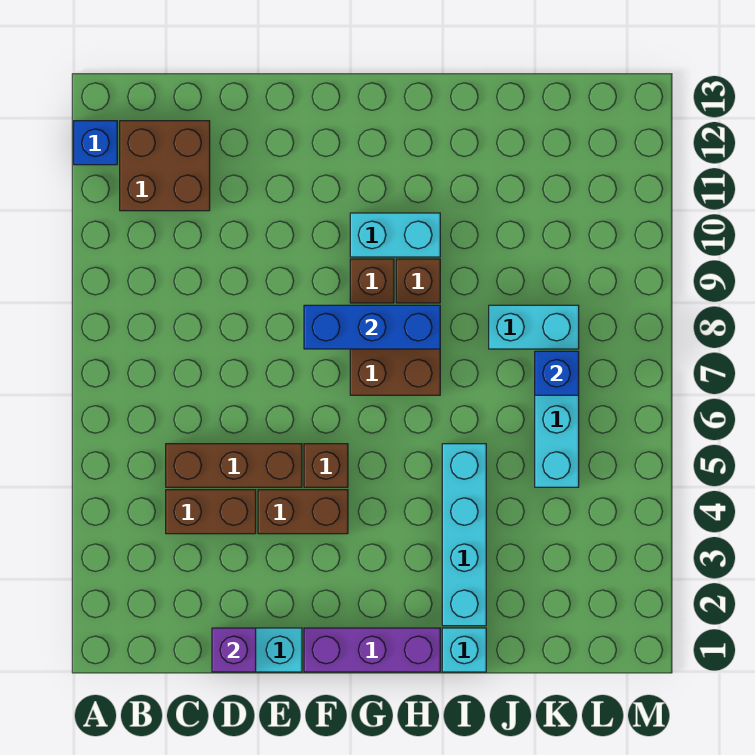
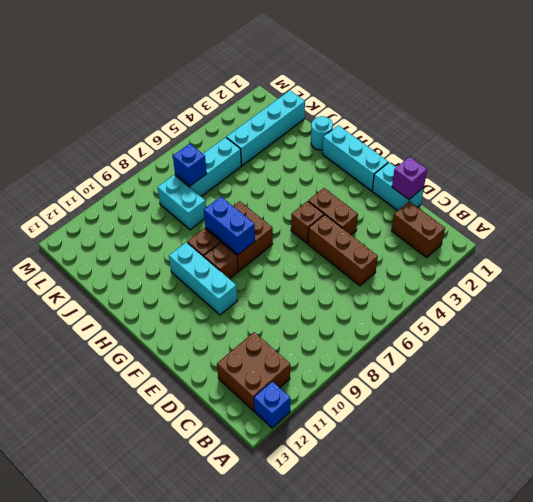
brown 1x2 brick [166,490,256,534] -> brown 1x2 brick moved to [392,201,445,258]
purple 1x3 brick [304,628,440,672] -> cyan 1x3 brick [322,125,388,191]
blue 1x3 brick [304,305,440,349] -> blue 1x2 brick [204,197,255,254]
cyan 1x2 brick [350,213,440,257] -> cyan 1x3 brick [169,242,237,315]
cyan 1x1 brick [442,628,486,672] -> cyan 1x1 round brick [311,116,333,150]
cyan 1x4 brick [442,444,486,626] -> cyan 1x4 brick moved to [226,90,305,166]

